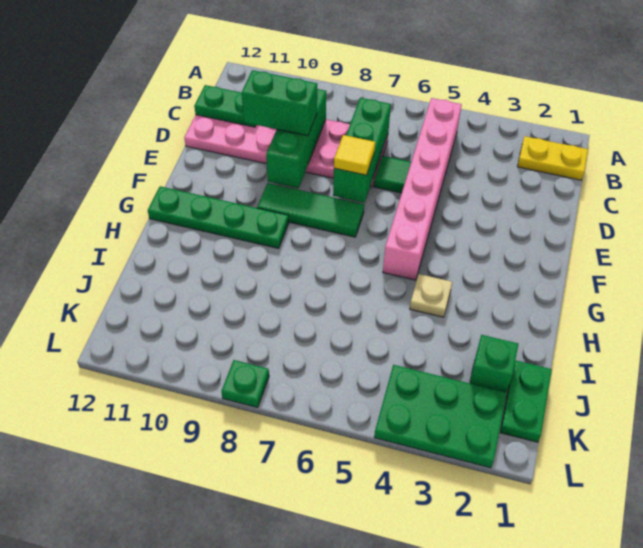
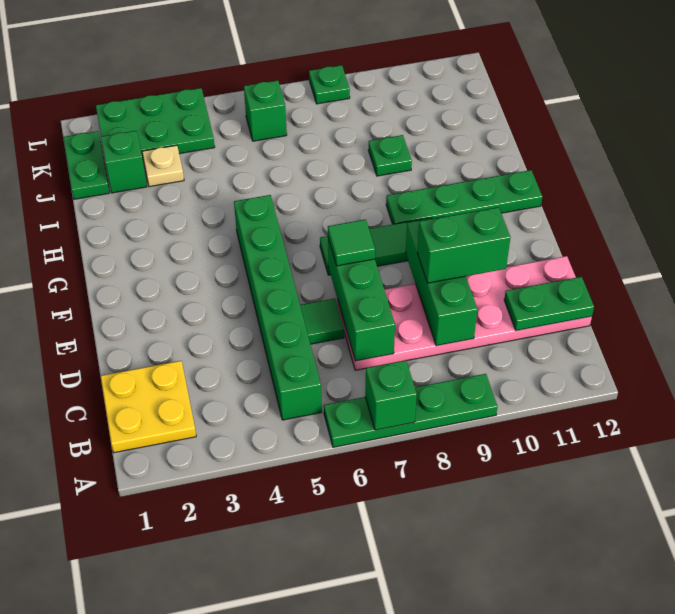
none -> green 1x4 plate [324,374,497,447]
none -> green 1x1 brick [365,360,417,430]
yellow 1x2 plate [517,136,588,180] -> yellow 2x2 plate [101,361,196,453]
pink 1x6 brick [383,98,462,280] -> green 1x6 brick [234,195,322,420]
yellow 1x1 tile [334,135,375,175] -> green 1x1 tile [328,219,375,266]
tan 1x1 plate [410,274,452,317] -> tan 1x1 plate moved to [142,145,184,187]
none -> green 1x1 plate [368,135,412,176]
none -> green 1x1 brick [244,80,287,141]

